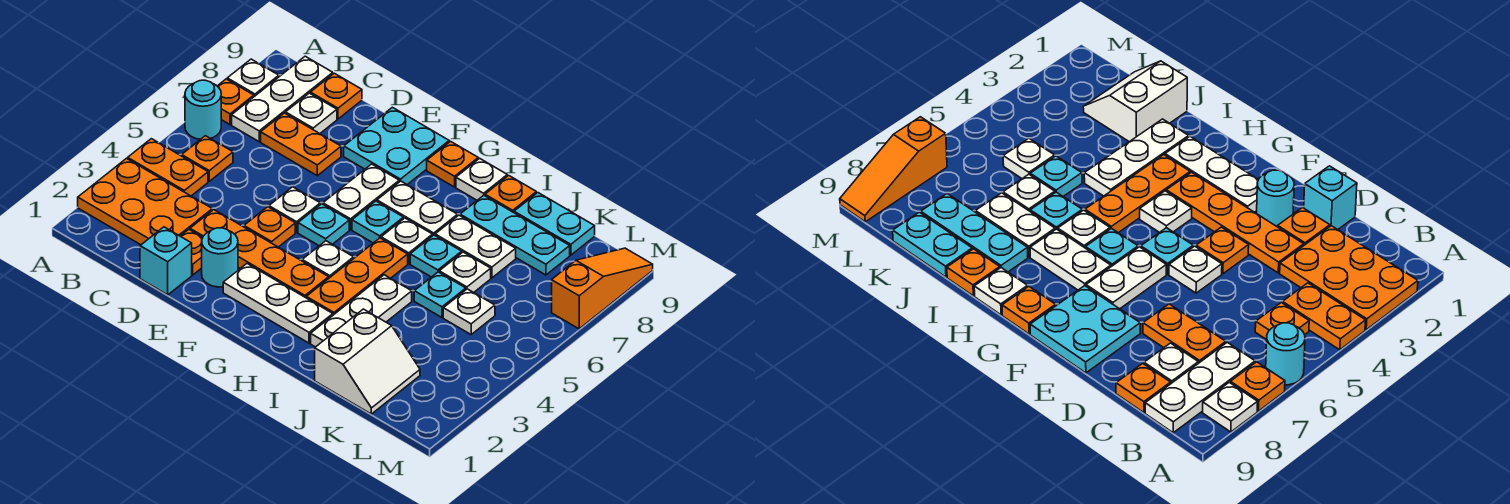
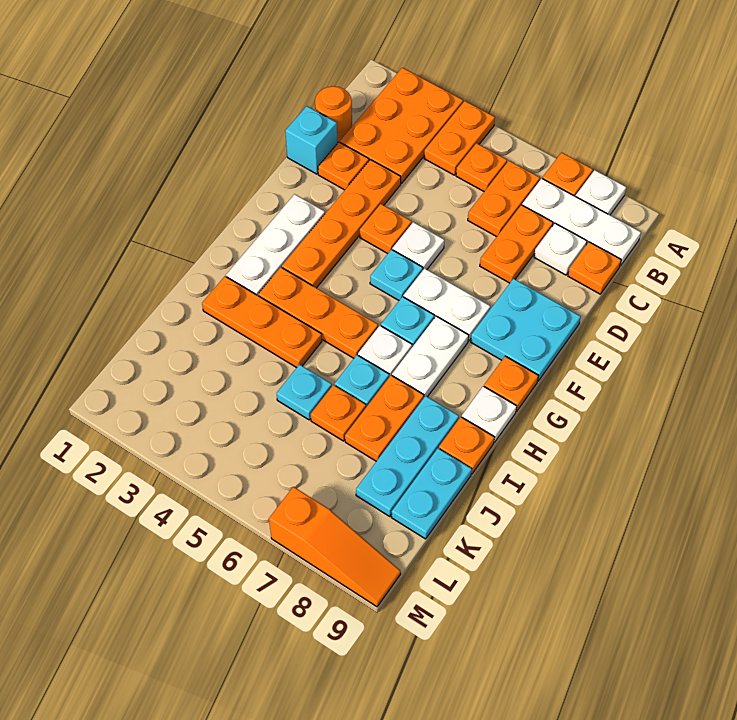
cyan 1x1 round brick [185,80,221,139] -> none
none -> orange 1x2 plate [468,161,540,237]
none -> orange 1x1 round brick [315,86,352,143]
cyan 1x1 round brick [202,228,238,287] -> none
white 1x1 plate [302,241,354,278] -> none
white 1x3 plate [311,275,412,347] -> orange 1x3 plate [202,276,322,368]
white 1x2 plate [435,215,516,278] -> orange 1x2 plate [345,375,424,461]
white 2x2 slope [315,309,420,414] -> none
white 1x1 plate [439,252,491,293] -> orange 1x1 plate [311,385,366,441]
white 1x1 plate [443,289,495,334] -> none

